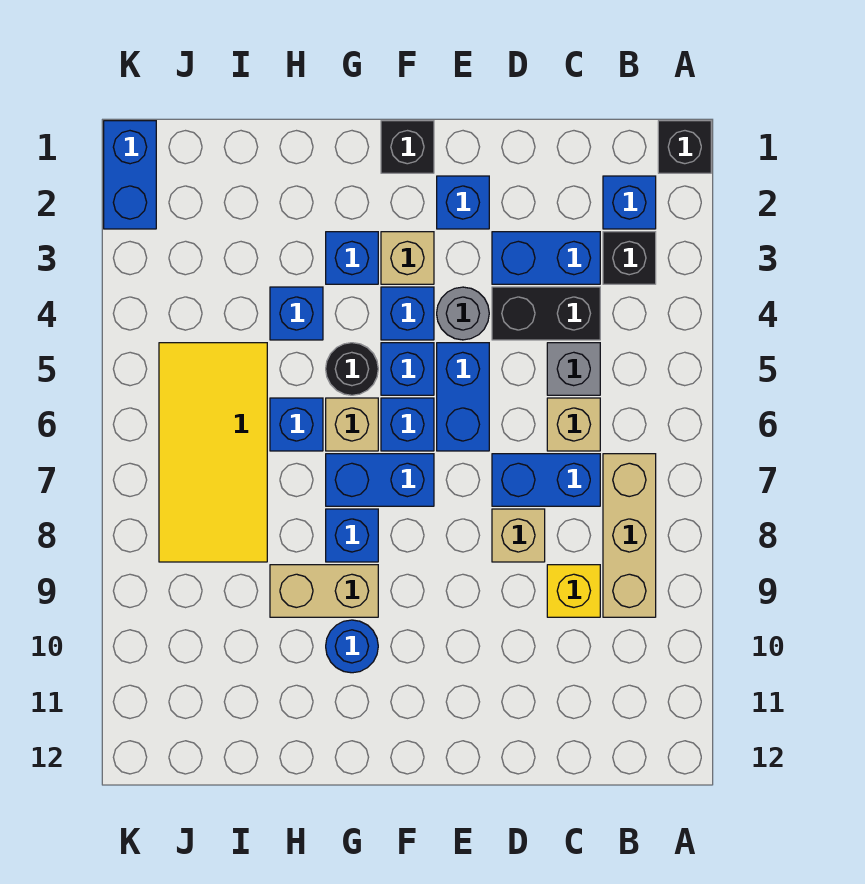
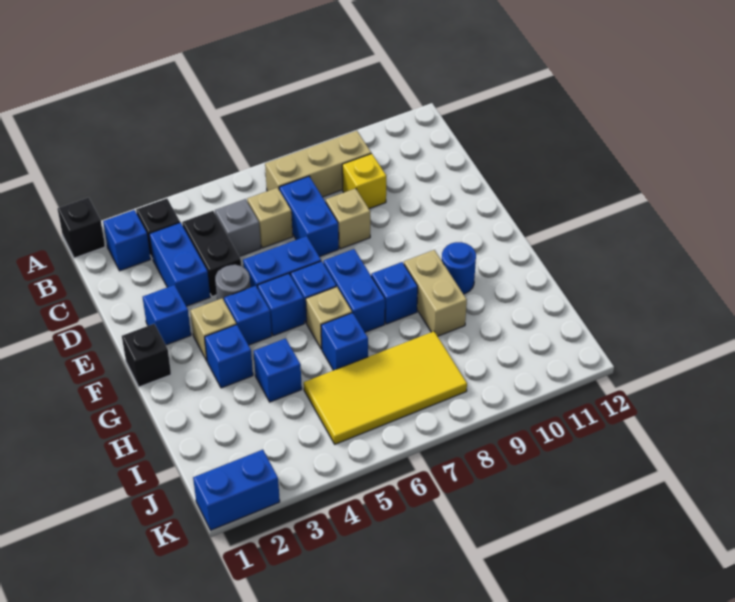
black 1x1 round brick [326,343,378,395] -> none

